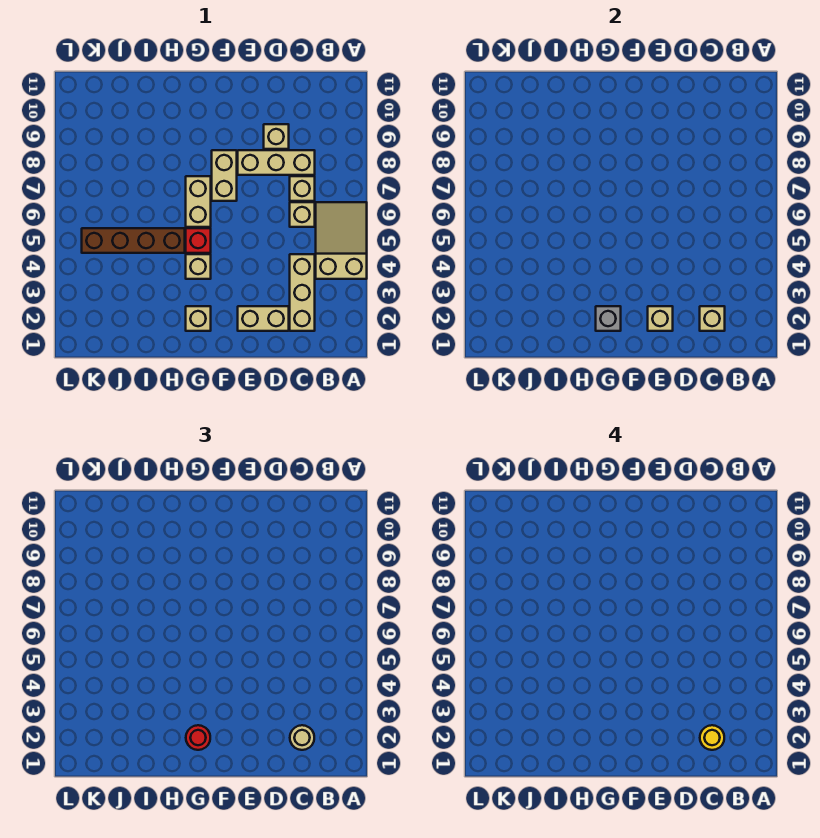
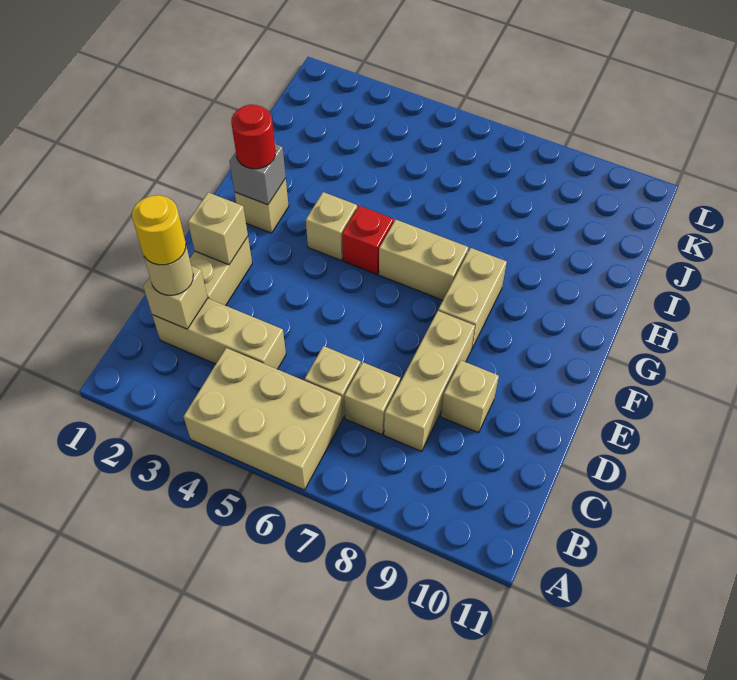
tan 2x3 slope [316,202,367,279] -> tan 2x3 brick [184,348,342,490]
tan 1x2 brick [212,150,237,201] -> tan 1x2 brick turned to [438,248,507,348]
brown 1x4 brick [82,228,185,253] -> none

